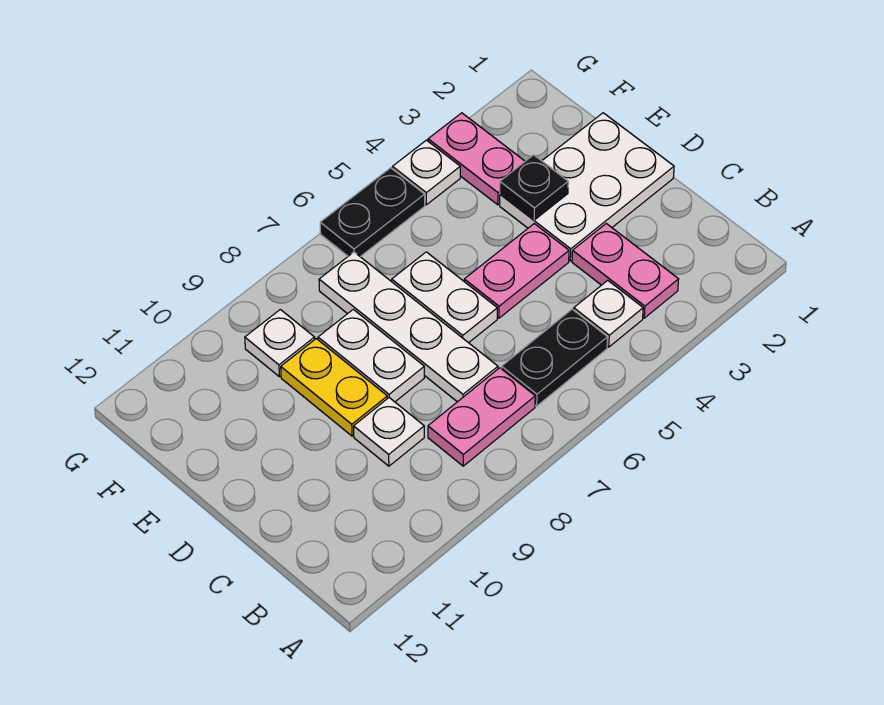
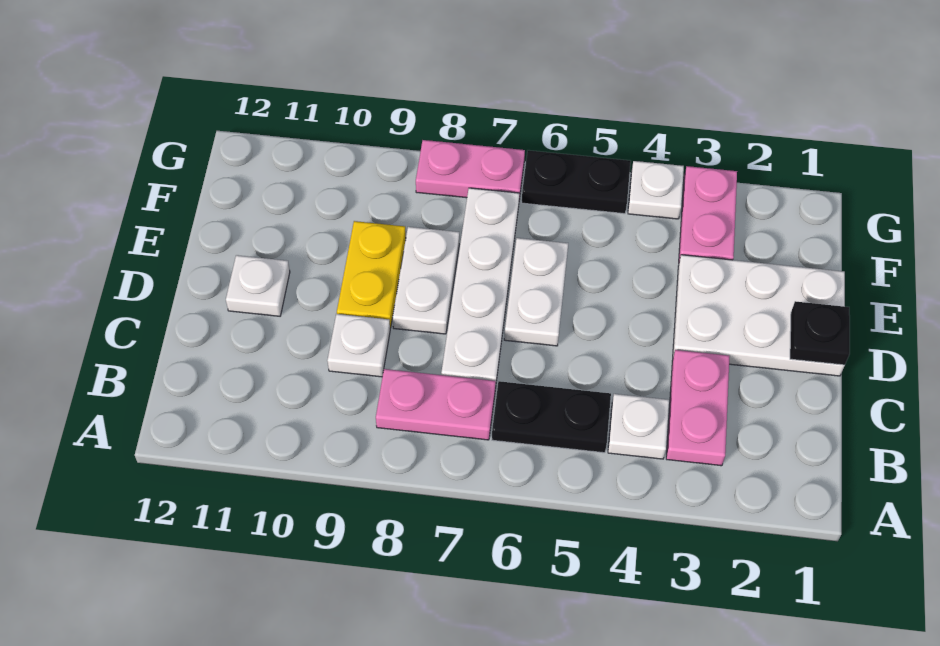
pink 1x2 plate [464,224,569,318] -> pink 1x2 plate moved to [416,140,525,199]
black 1x1 plate [500,155,568,220] -> black 1x1 plate moved to [790,301,850,365]
white 1x1 plate [245,309,315,377] -> white 1x1 plate moved to [226,255,290,316]

